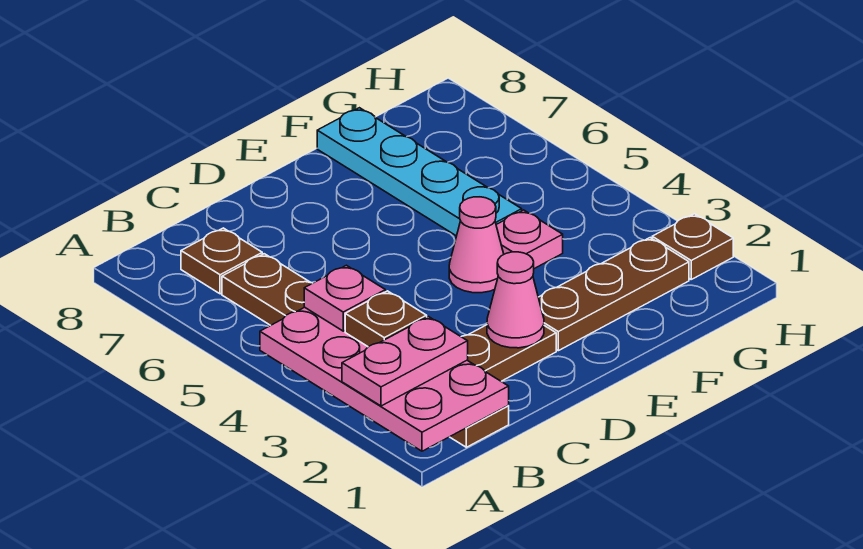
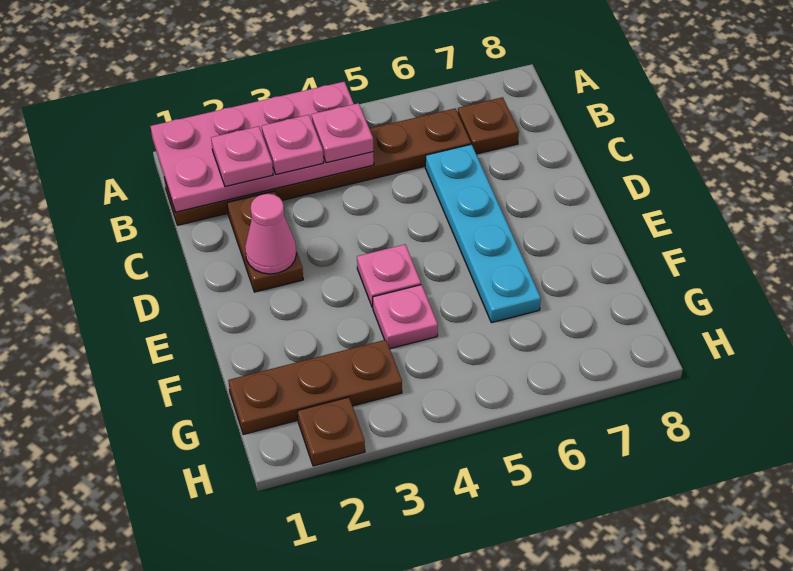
pink 1x2 plate [342,317,468,406] -> pink 1x1 plate [211,126,273,187]
brown 1x1 plate [345,291,427,347] -> pink 1x1 plate [262,115,324,175]
brown 1x3 plate [538,238,689,351] -> brown 1x3 plate turned to [228,340,402,435]
pink 1x1 cone [449,197,504,293] -> pink 1x1 plate [357,244,421,307]
cyan 1x4 plate [317,108,522,236] -> cyan 1x4 plate turned to [425,144,541,323]

